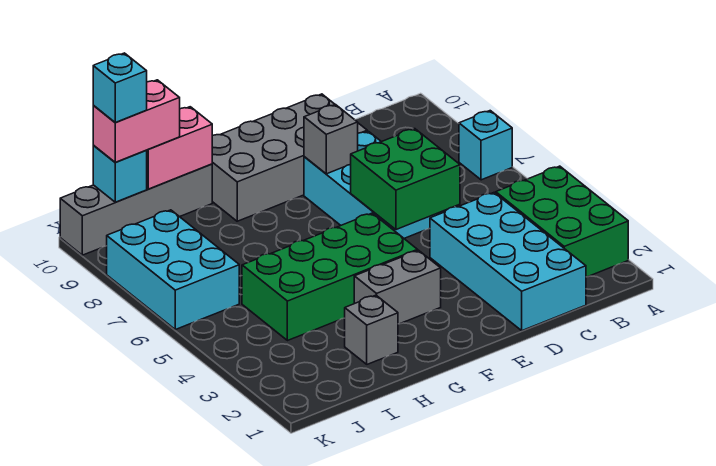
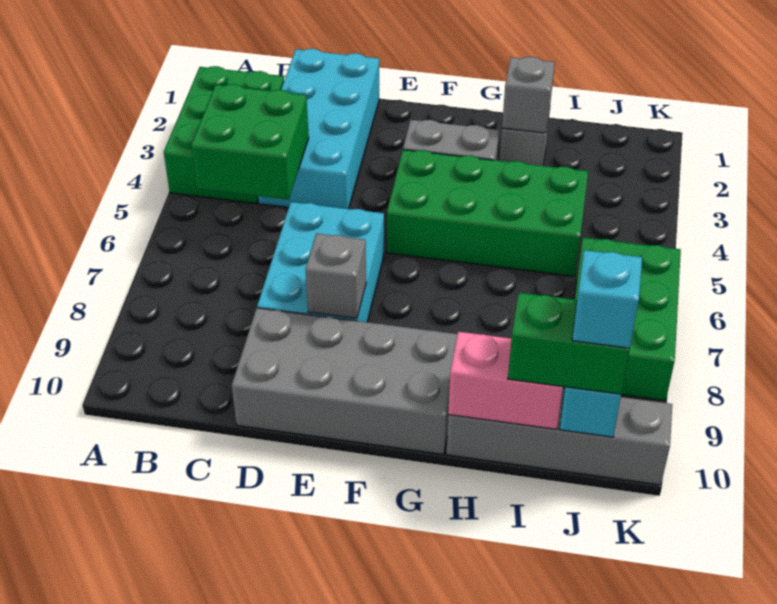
cyan 1x1 brick [459,111,512,180] -> none
green 2x2 brick [350,129,460,230] -> green 2x2 brick moved to [191,84,309,200]
none -> grey 1x1 brick [502,57,555,133]
pink 1x2 brick [93,80,180,162] -> green 1x2 brick [508,293,630,394]
cyan 2x3 brick [107,210,239,330] -> green 2x3 brick [575,238,681,401]

